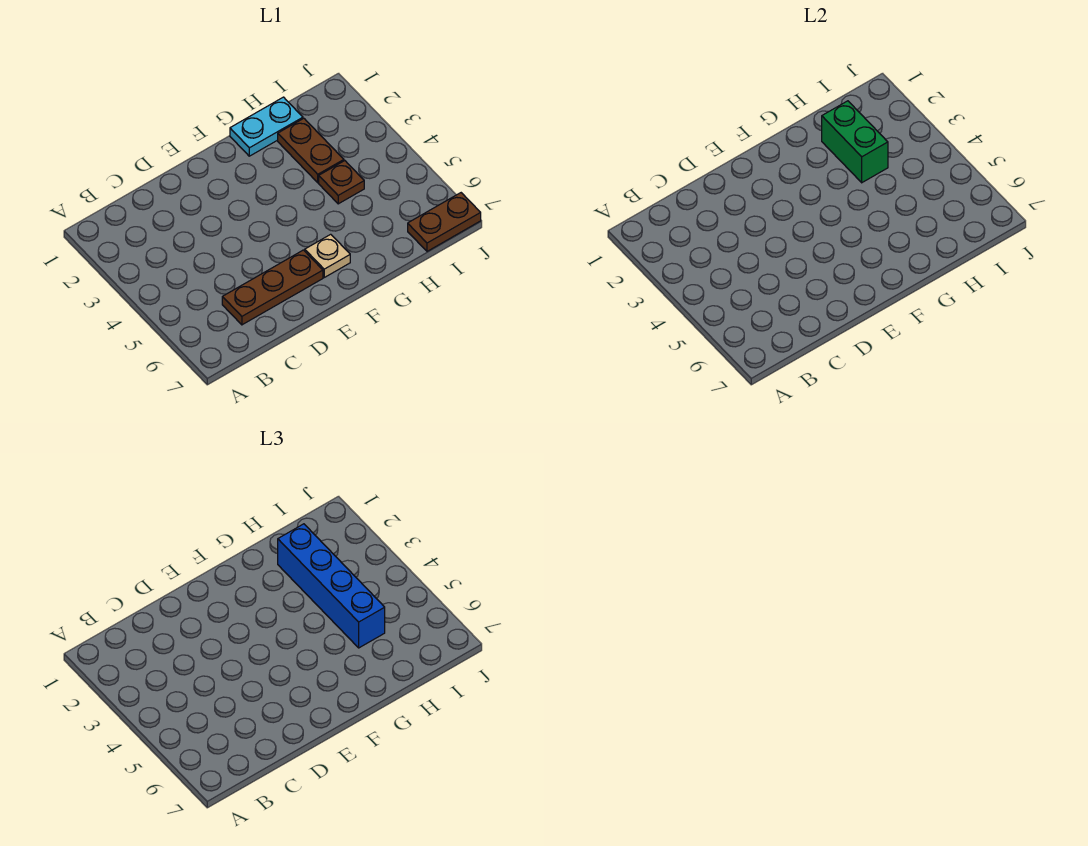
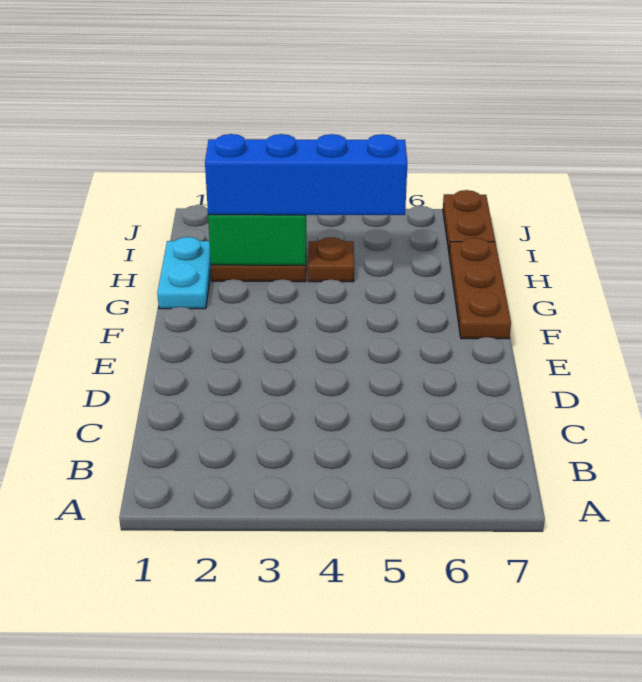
brown 1x3 plate [222,250,323,325] -> brown 1x3 plate moved to [449,238,511,339]
tan 1x1 plate [305,234,350,277] -> none

